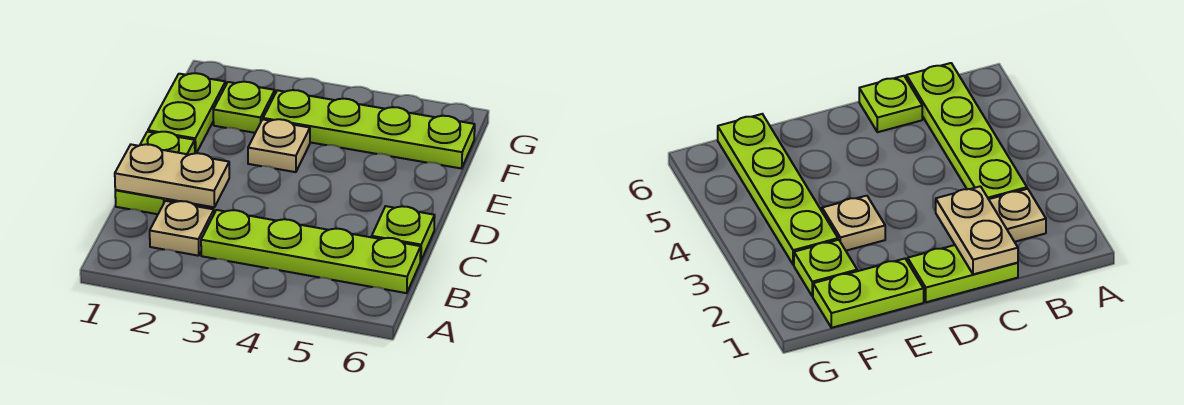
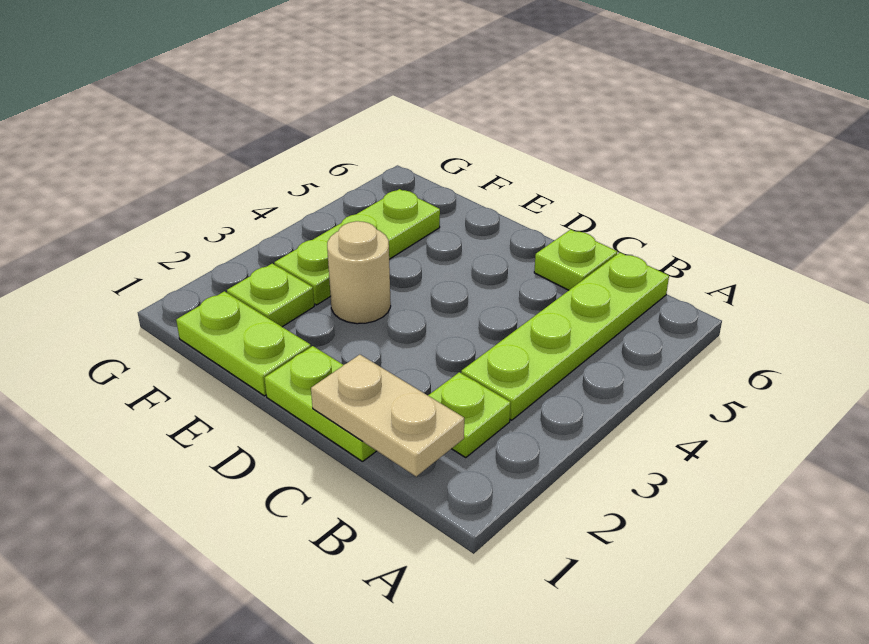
tan 1x1 plate [150,201,214,256] -> lime 1x1 plate [428,372,511,457]
tan 1x2 plate [115,144,229,207] -> tan 1x2 plate turned to [311,355,464,477]
tan 1x1 plate [248,119,310,172] -> tan 1x1 round brick [327,221,391,324]
lime 1x4 plate [263,90,475,169] -> lime 1x3 plate [274,189,440,305]

